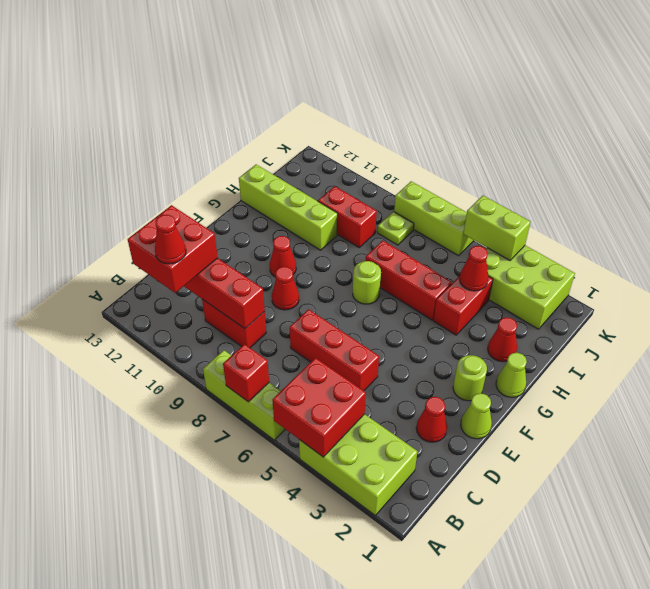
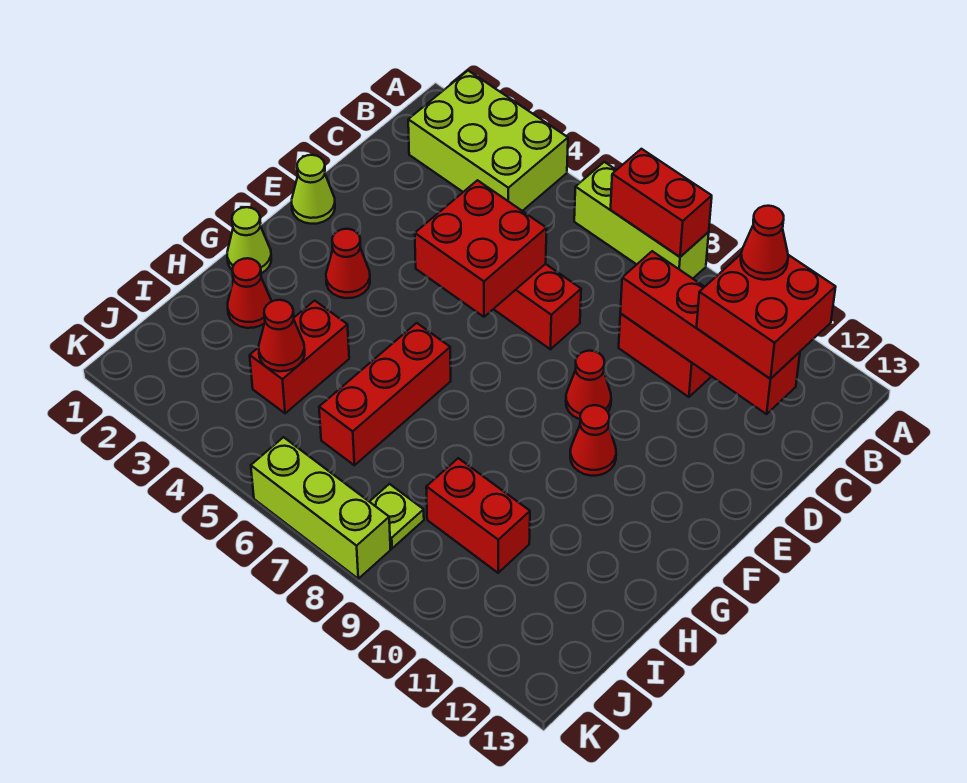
red 2x2 brick [272,358,366,457] -> red 2x2 brick moved to [415,180,547,317]
red 1x1 brick [223,344,269,402] -> red 1x2 brick [611,149,712,257]
red 1x1 cone [416,397,447,442] -> red 1x1 cone moved to [326,229,370,298]
lime 1x1 round brick [453,355,487,401] -> none
lime 1x1 round brick [353,261,381,304] -> none
red 1x3 brick [366,241,452,320] -> red 1x3 brick turned to [319,323,451,465]
lime 1x4 brick [239,165,338,250] -> none
lime 2x3 brick [486,245,575,329] -> none
lime 1x2 brick [463,196,531,260] -> none

